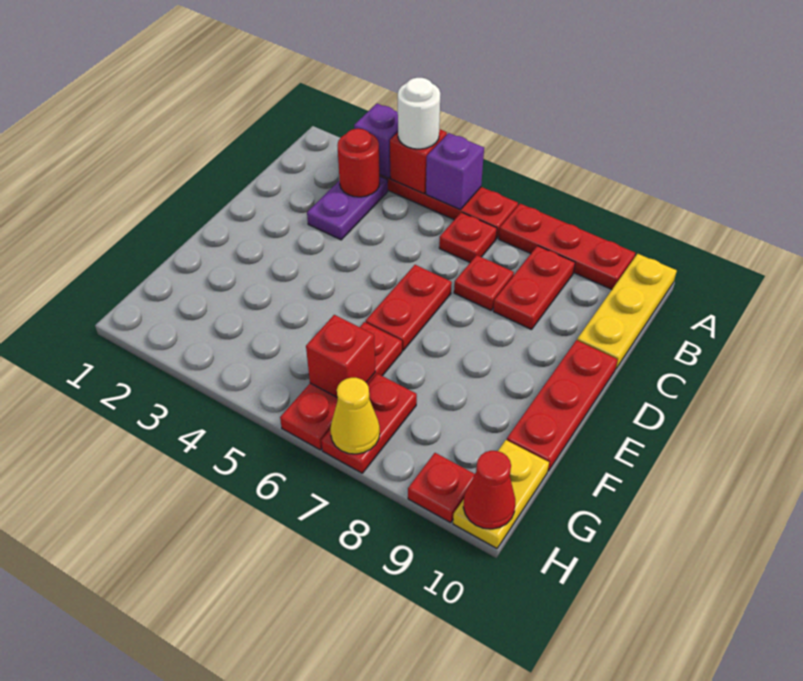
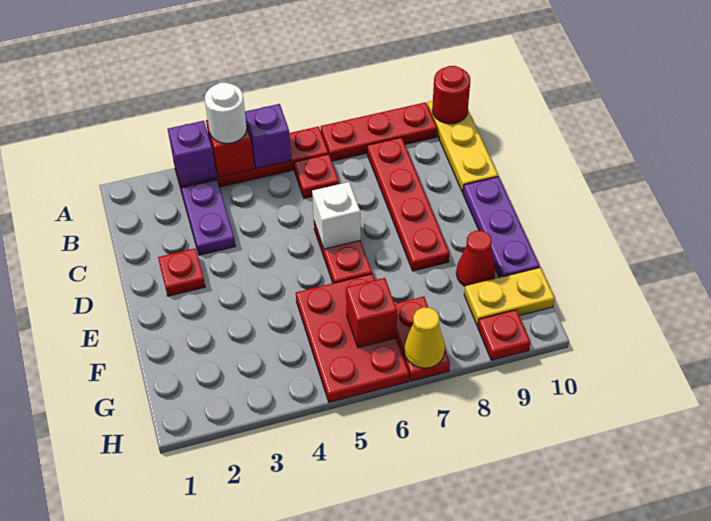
red 1x1 round brick [337,129,380,197] -> red 1x1 round brick moved to [432,66,470,124]
red 1x2 plate [493,246,575,329] -> red 1x4 plate [367,137,449,271]
red 1x1 plate [454,255,514,310] -> red 1x1 plate moved to [158,248,205,296]
none -> white 1x1 brick [312,182,361,249]
red 1x3 plate [507,340,618,471] -> purple 1x3 plate [463,177,540,278]
red 1x3 plate [280,322,402,450] -> red 2x3 plate [296,274,409,402]
yellow 1x2 plate [453,440,549,548] -> yellow 1x2 plate turned to [464,268,555,326]
red 1x1 cone [463,451,515,529] -> red 1x1 cone moved to [456,231,495,286]

